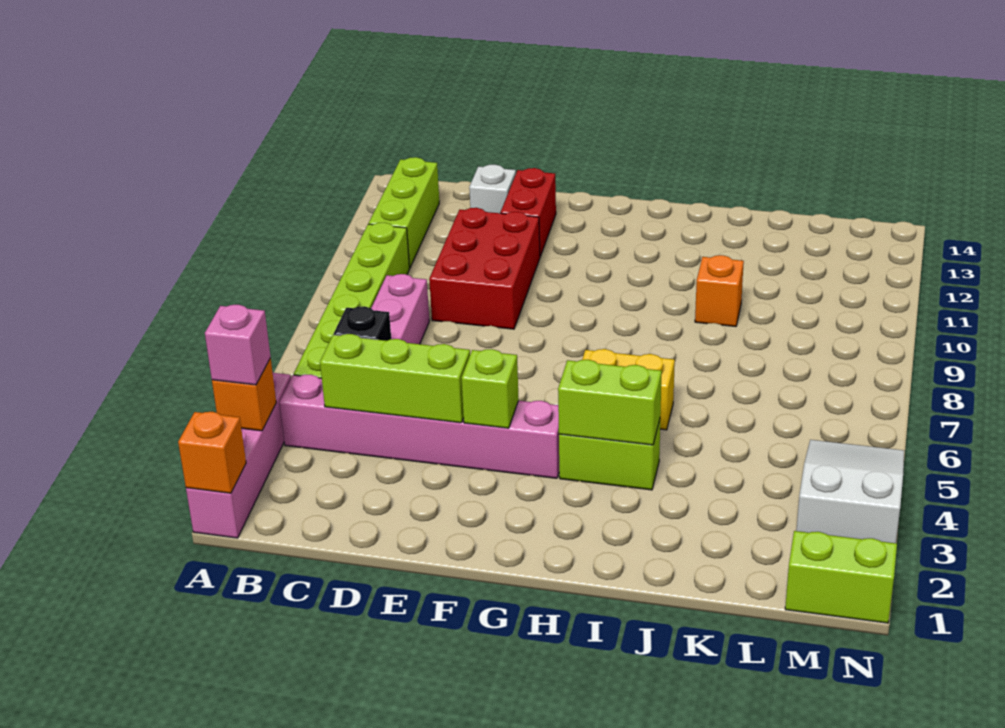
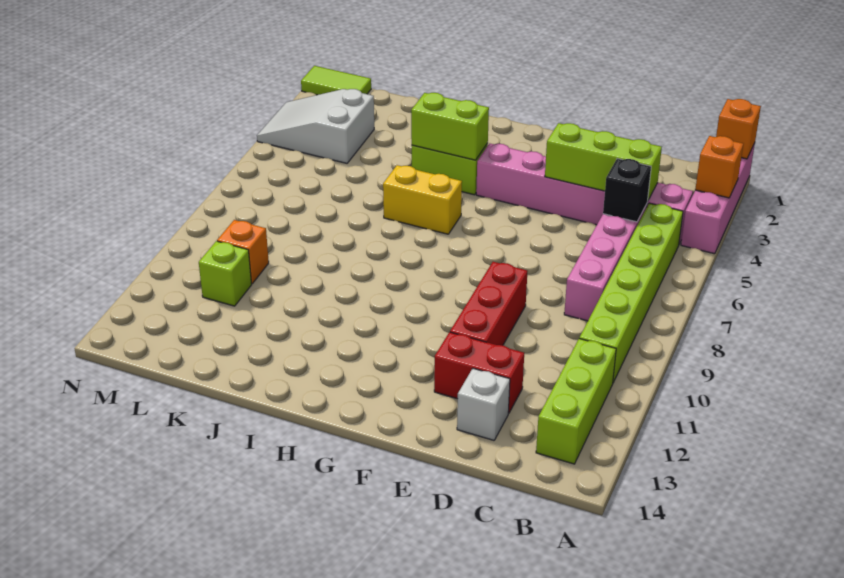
pink 1x1 brick [205,305,271,385] -> none
red 2x3 brick [429,208,540,329] -> red 1x3 brick [450,262,527,345]
red 1x2 brick [500,168,556,256] -> red 1x2 brick turned to [434,332,524,413]
lime 1x1 brick [462,349,519,428] -> lime 1x1 brick moved to [199,241,252,306]
orange 1x1 brick [695,255,744,327] -> orange 1x1 brick moved to [217,220,269,284]
lime 1x2 brick [785,531,897,623] -> lime 1x2 tile [301,66,371,95]
white 2x3 slope [796,440,904,543] -> white 2x3 slope turned to [257,89,374,163]

